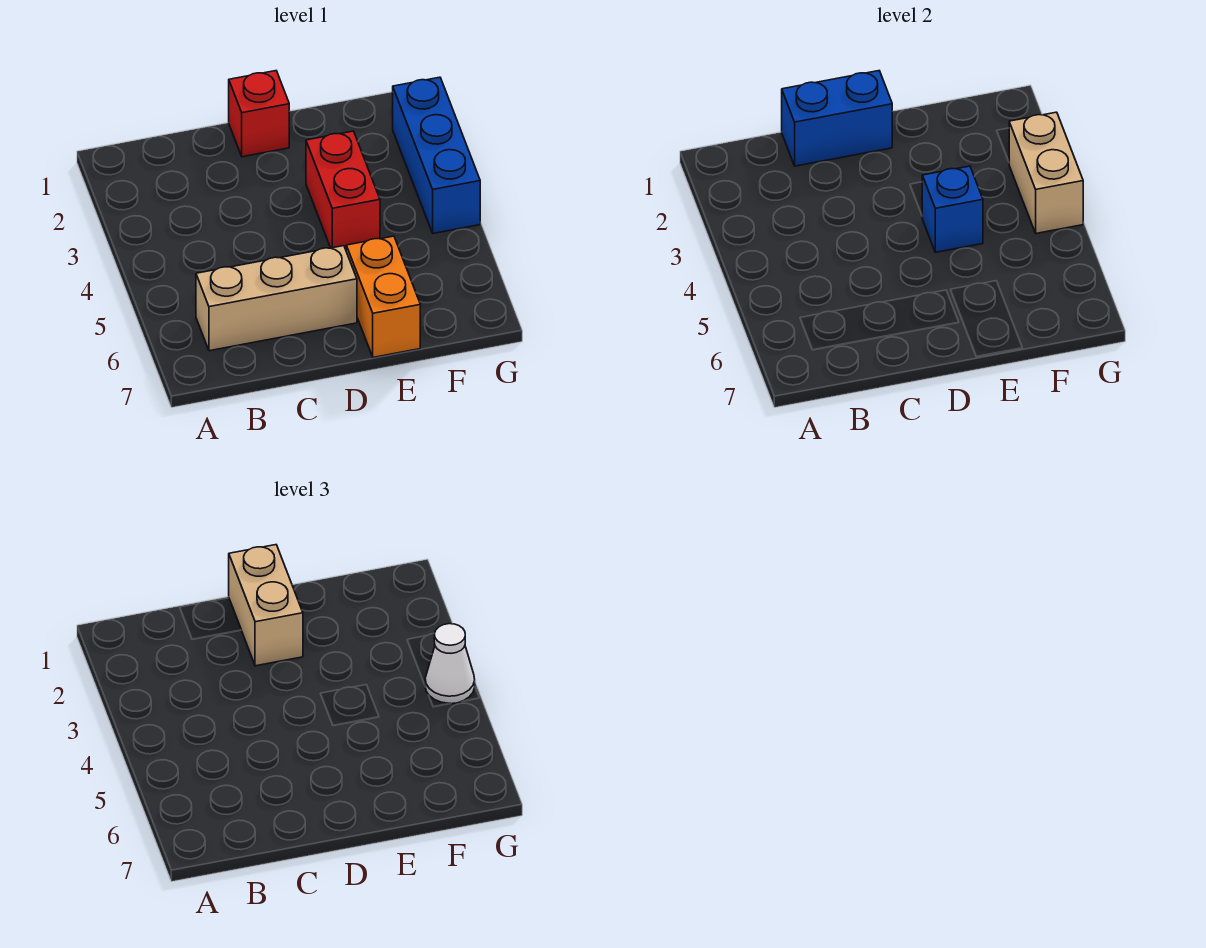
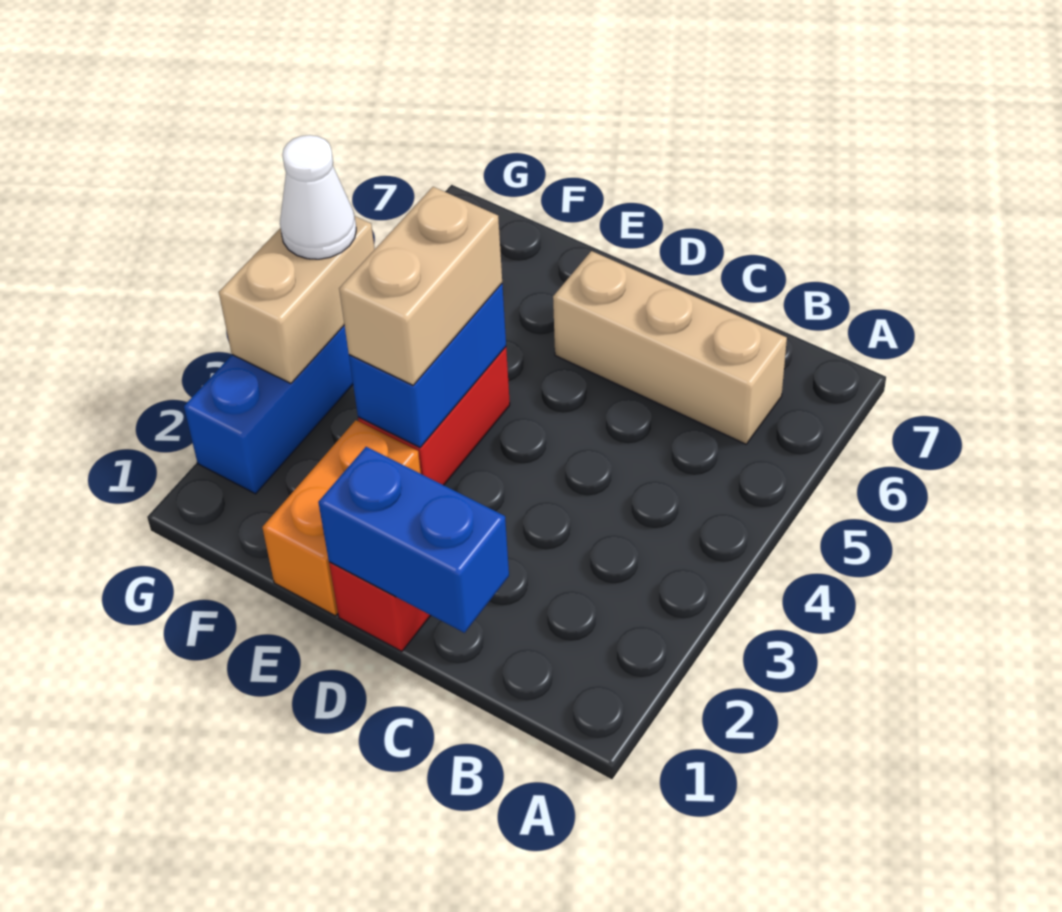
tan 1x2 brick [229,545,303,666] -> tan 1x2 brick moved to [339,187,502,385]
blue 1x1 brick [922,166,983,252] -> blue 1x2 brick [349,284,506,447]
orange 1x2 brick [346,236,420,357] -> orange 1x2 brick moved to [262,420,421,616]

